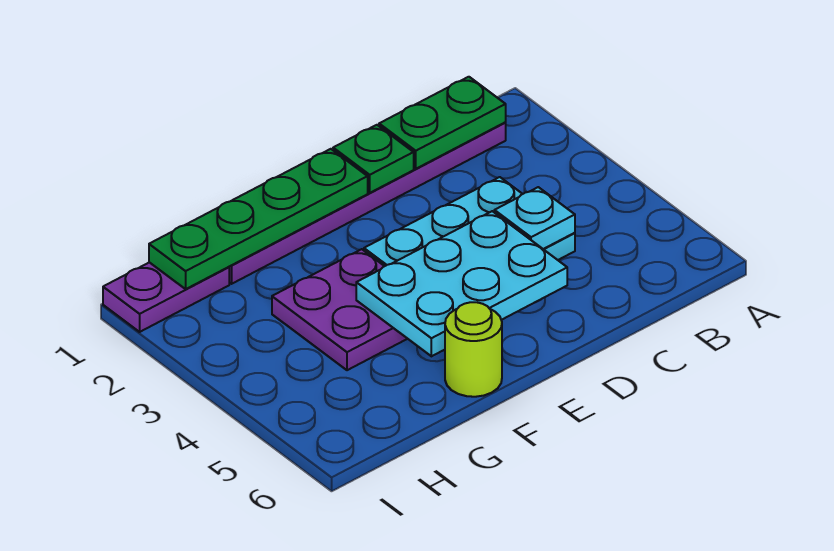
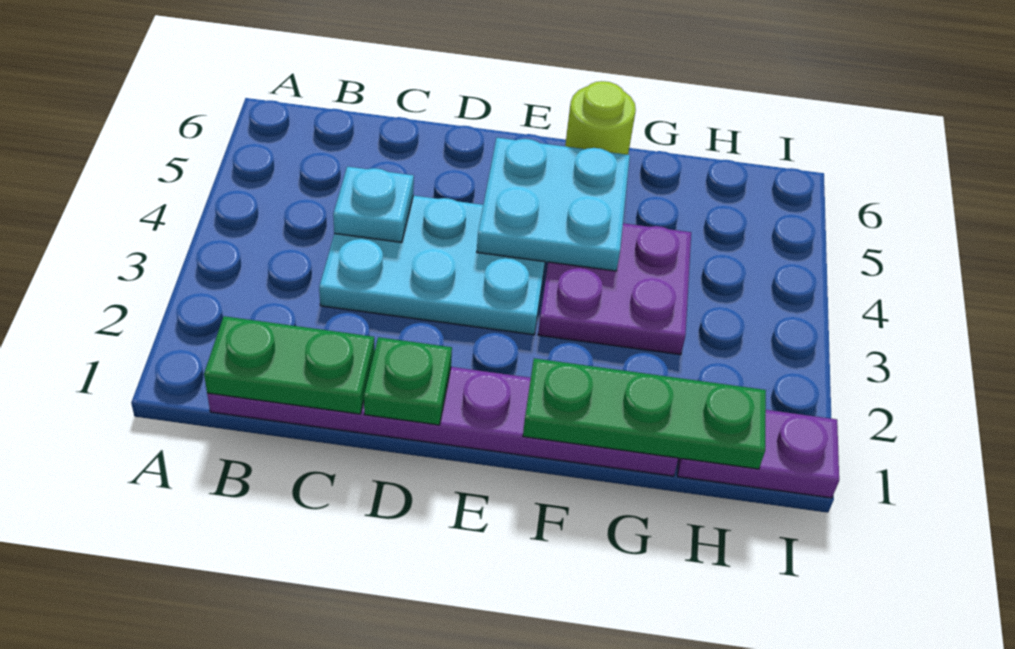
cyan 2x3 plate [356,211,567,356] -> cyan 2x2 plate [477,138,630,271]
green 1x4 plate [149,149,368,289] -> green 1x3 plate [523,358,766,469]

